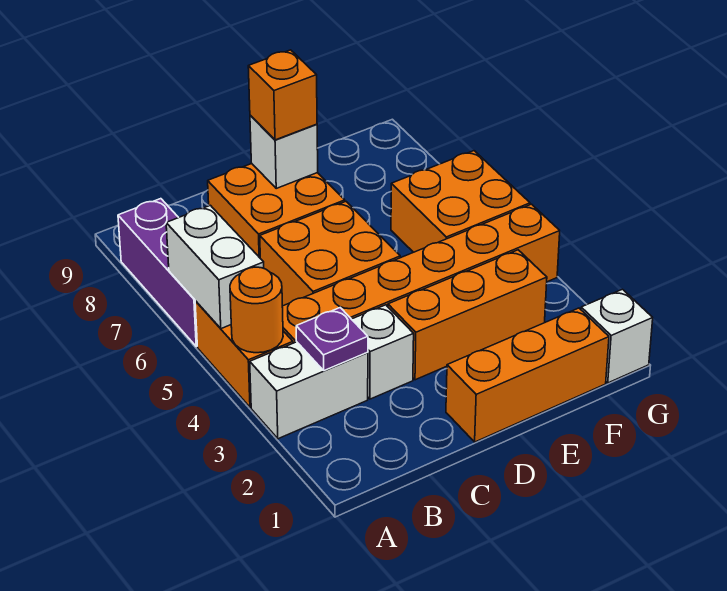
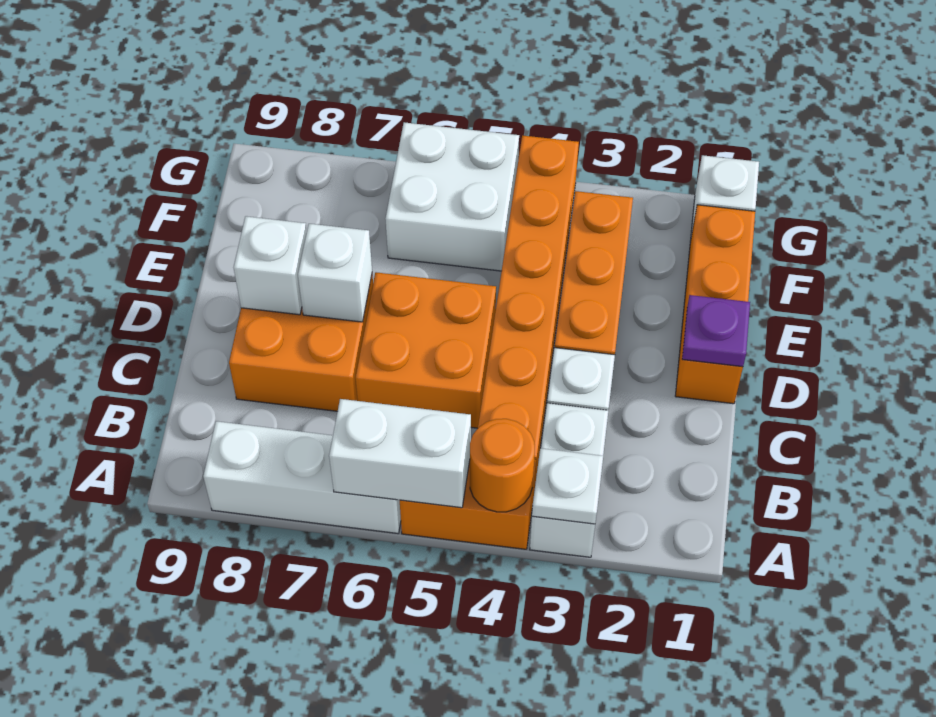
none -> white 1x1 plate [532,448,603,524]
purple 1x3 brick [118,199,197,347] -> white 1x3 brick [203,421,401,533]
purple 1x1 plate [296,308,368,371] -> purple 1x1 plate moved to [682,295,750,367]
none -> white 1x1 brick [298,224,372,322]
orange 1x1 brick [248,50,317,140] -> none
orange 2x2 brick [391,151,530,252] -> white 2x2 brick [385,122,519,271]

